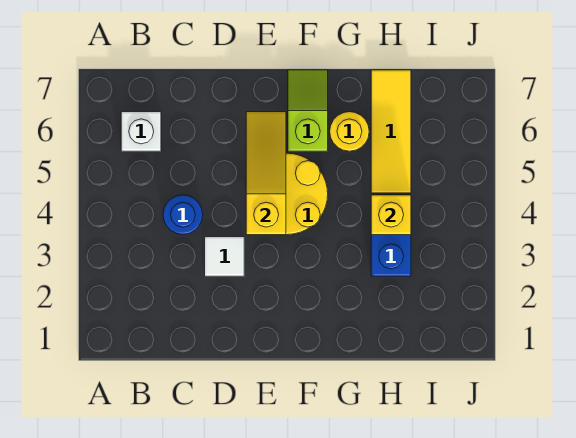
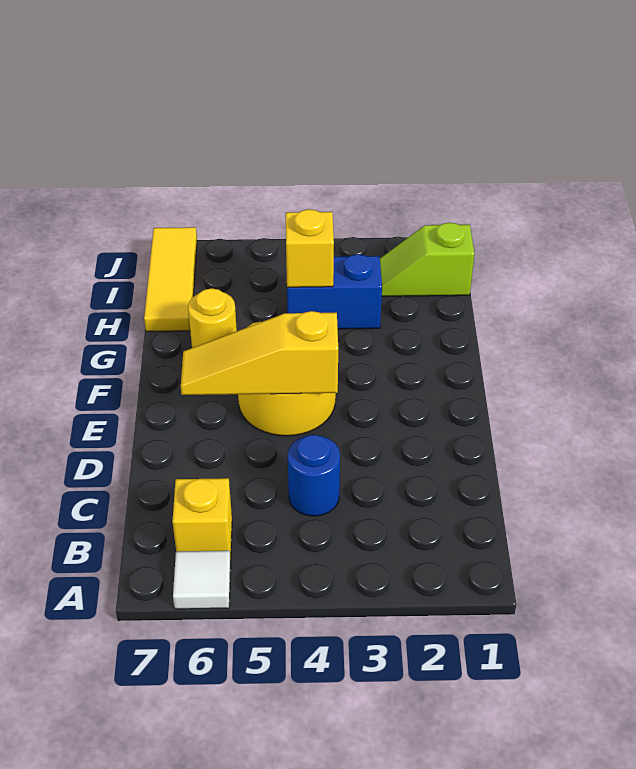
white 1x1 brick [121,112,161,151] -> yellow 1x1 brick [172,478,232,561]
white 1x1 tile [205,237,244,276] -> white 1x1 tile moved to [173,551,231,609]
lime 1x2 slope [288,70,328,151] -> lime 1x2 slope moved to [380,223,474,296]
yellow 1x3 tile [371,70,411,193] -> yellow 1x3 tile turned to [144,227,197,332]

